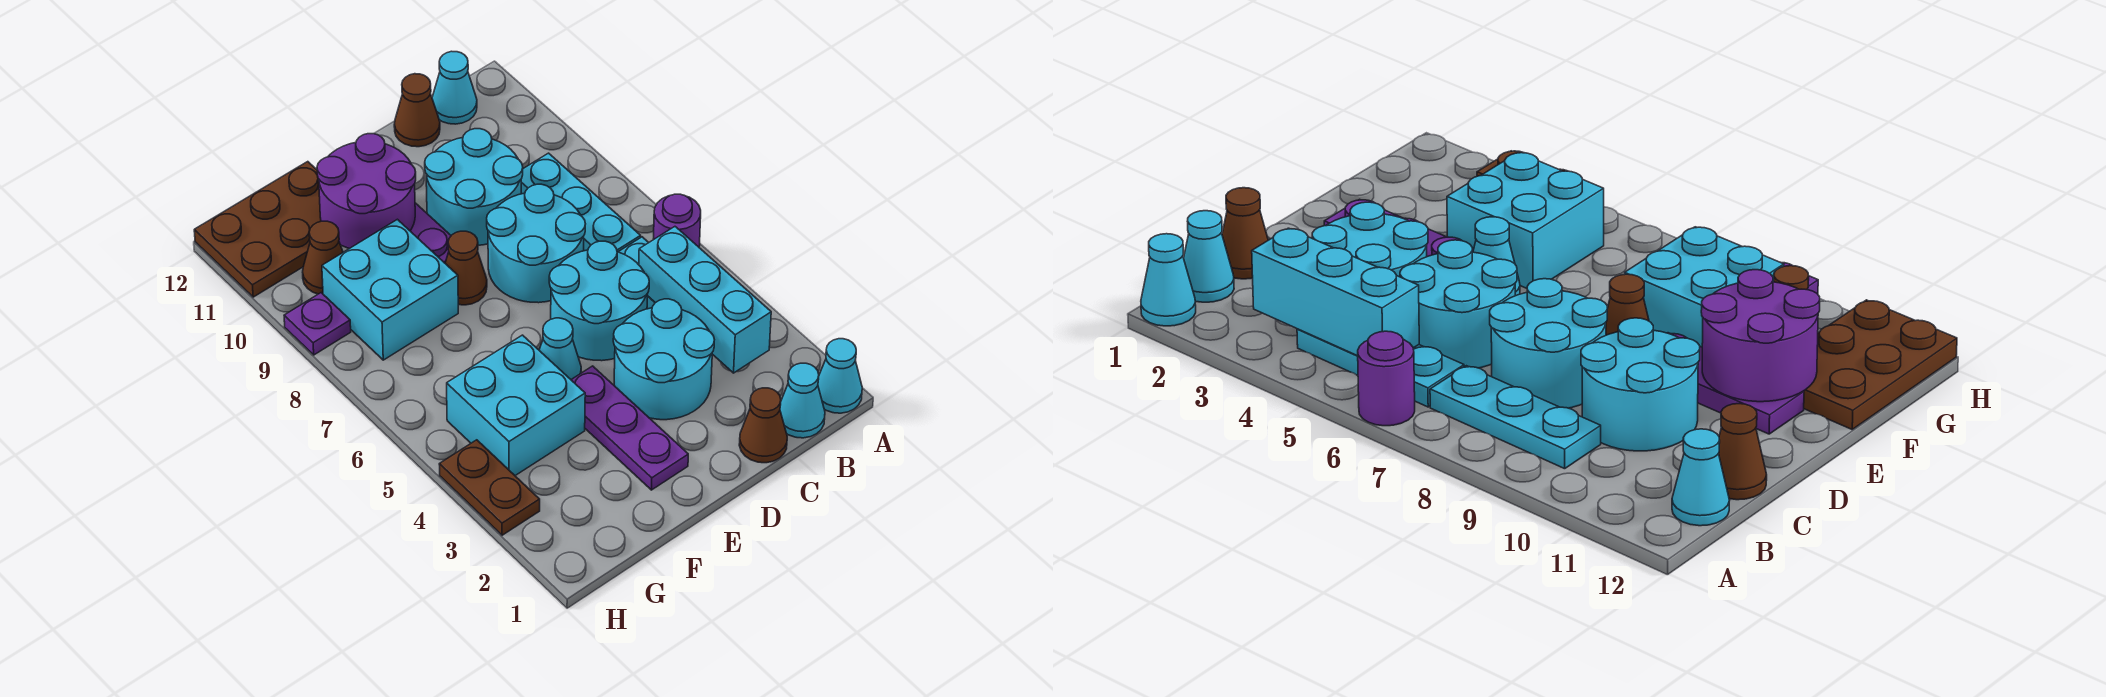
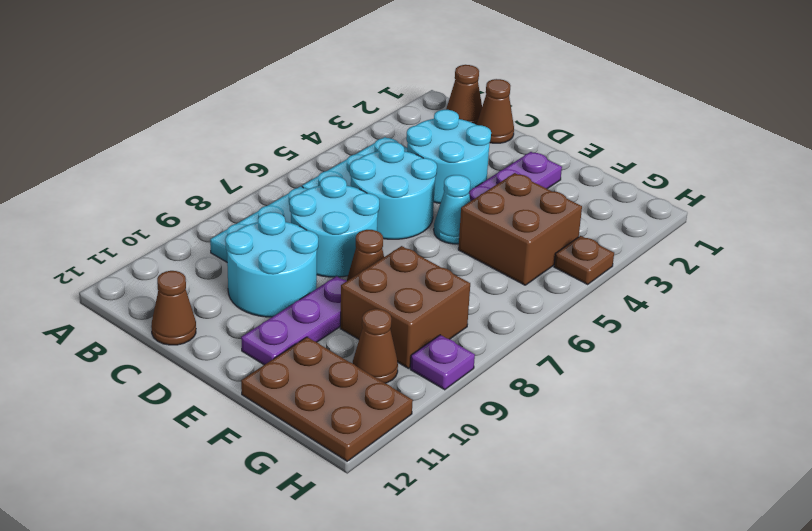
cyan 1x1 cone [818,339,862,413] -> none
purple 1x1 round brick [653,194,701,247] -> none
cyan 1x1 cone [780,363,825,438] -> brown 1x1 cone [446,65,482,125]
cyan 1x3 brick [639,227,771,373] -> none
cyan 1x1 cone [432,51,477,124] -> none
purple 2x2 round brick [317,134,416,249] -> none
cyan 2x2 brick [447,335,585,476] -> brown 2x2 brick [458,173,582,285]
cyan 2x2 brick [322,219,458,360] -> brown 2x2 brick [340,246,470,368]
brown 1x2 plate [439,440,540,535] -> brown 1x1 plate [554,236,614,284]

